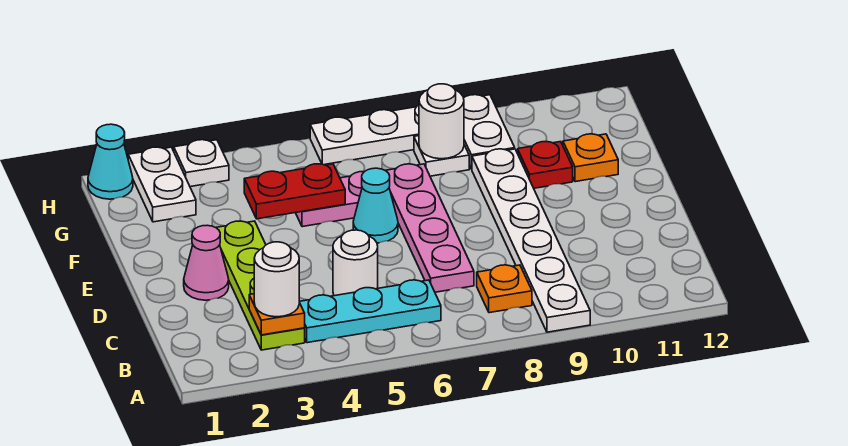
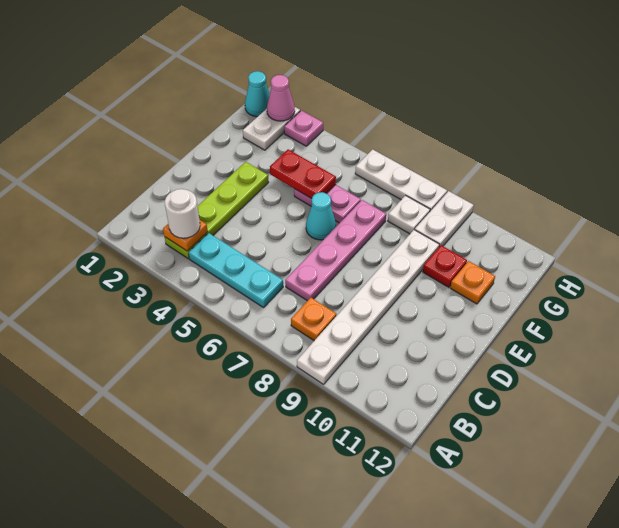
white 1x1 round brick [333,230,378,296] -> none
pink 1x1 cone [184,225,229,300] -> pink 1x1 cone moved to [267,75,295,121]
white 1x1 round brick [419,84,464,159] -> none
white 1x1 plate [174,140,229,187] -> pink 1x1 plate [284,110,323,146]

